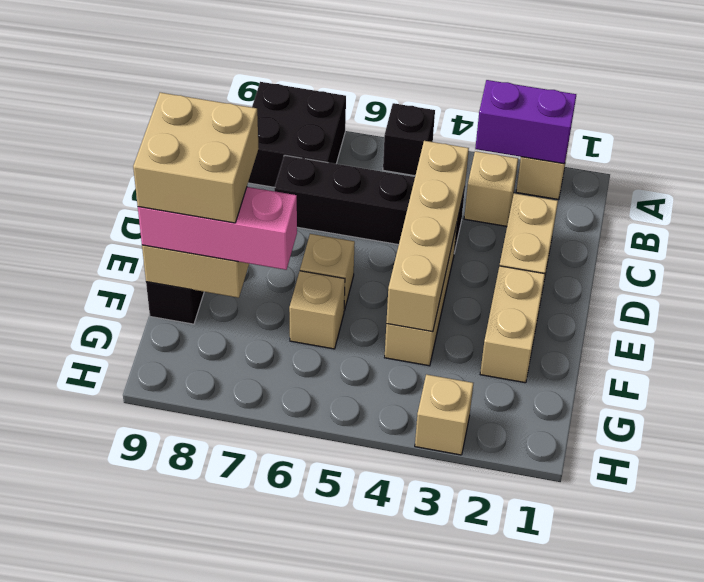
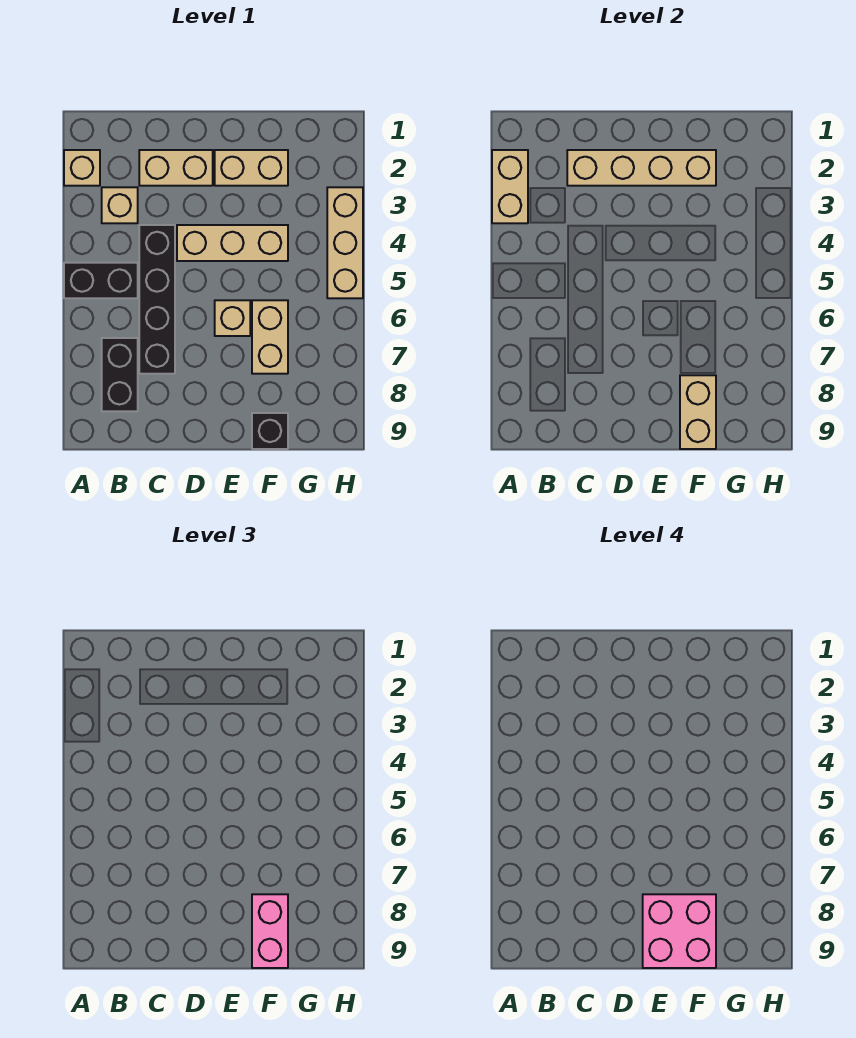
purple 1x2 brick [475,80,576,164] -> tan 1x2 brick [492,150,528,223]
black 1x1 brick [383,103,435,176] -> black 1x2 brick [64,263,138,298]
black 2x2 brick [248,82,346,187] -> black 1x2 brick [102,338,138,411]
tan 1x4 brick [386,141,469,332] -> tan 1x4 brick moved to [567,150,716,186]
tan 2x2 brick [133,92,259,223] -> pink 2x2 brick [643,894,716,968]
tan 1x1 brick [289,271,345,349] -> tan 1x2 brick [252,300,288,374]
pink 1x3 brick [138,187,297,270] -> pink 1x2 brick [252,894,288,968]
tan 1x1 brick [415,374,473,455] -> tan 1x3 brick [327,187,363,298]

